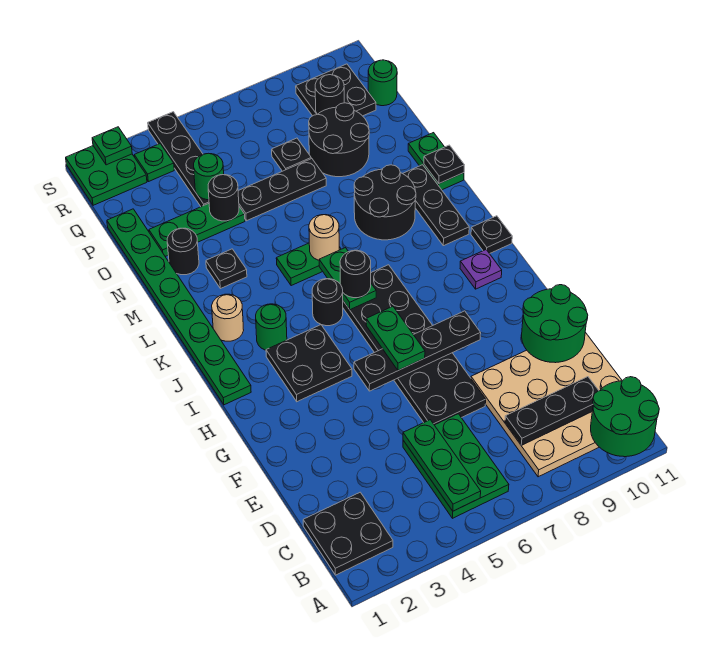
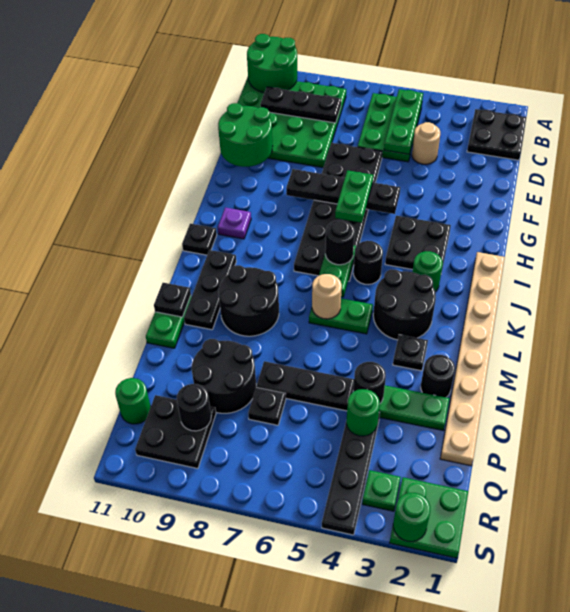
tan 4x4 plate [471,332,622,477] -> green 4x4 plate [238,77,346,168]
green 1x8 plate [107,209,251,405] -> tan 1x8 plate [440,252,505,466]
tan 1x1 round brick [212,294,244,341] -> tan 1x1 round brick moved to [412,122,440,164]
none -> black 2x2 round brick [373,269,436,340]
green 1x1 plate [92,127,132,165] -> green 1x1 round brick [393,493,430,542]

